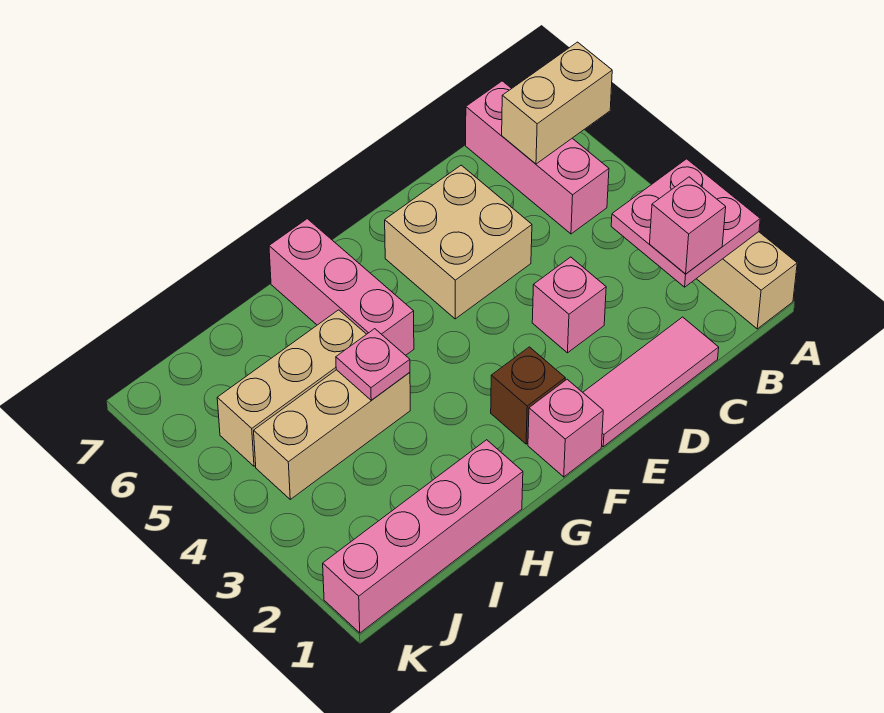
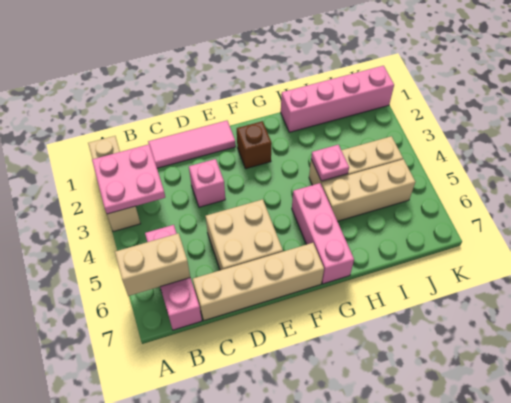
pink 1x1 brick [650,177,726,274] -> none
none -> tan 1x4 brick [193,243,324,320]
pink 1x1 brick [528,379,603,477] -> none

